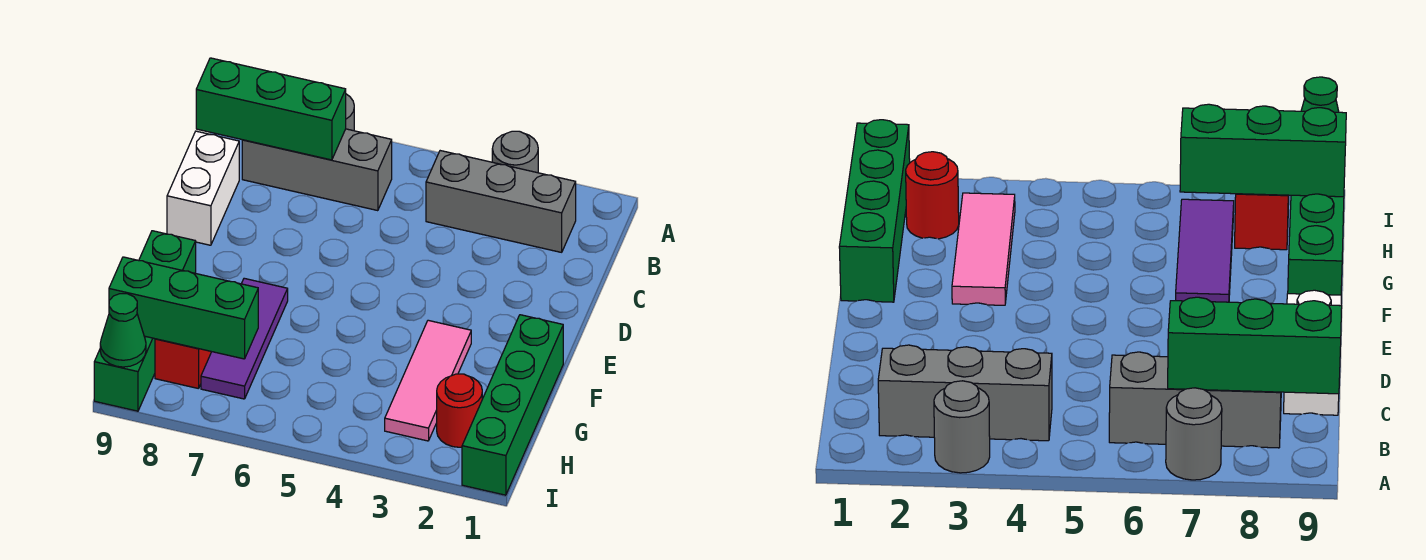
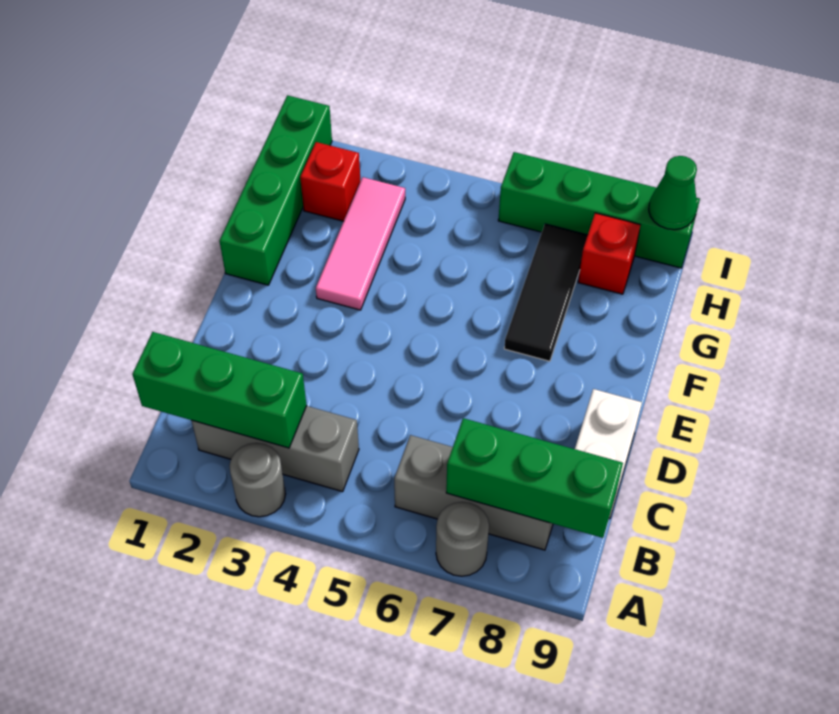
purple 1x3 tile [201,278,288,399] -> black 1x3 tile [504,224,588,361]
green 1x4 brick [94,231,196,411] -> green 1x4 brick turned to [498,152,700,268]
red 1x1 round brick [437,374,482,447] -> red 1x1 brick [300,142,360,221]
green 1x3 brick [109,257,258,359] -> green 1x3 brick moved to [132,332,307,448]

